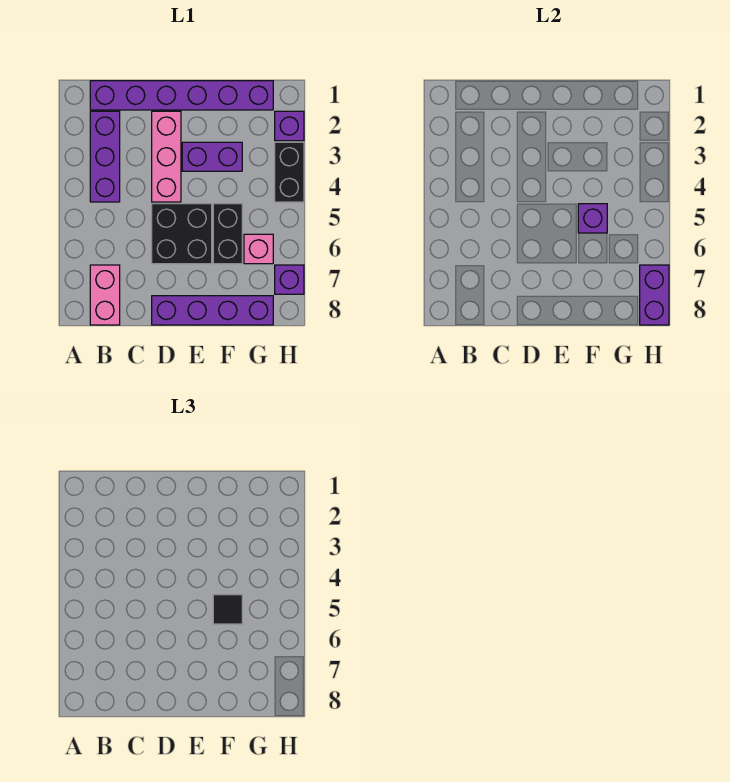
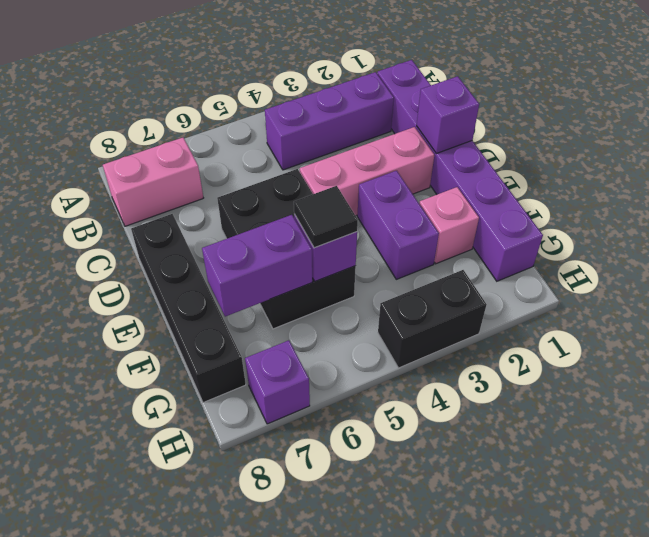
purple 1x4 brick [152,296,273,325] -> black 1x4 brick [131,214,246,403]
pink 1x1 brick [244,234,273,264] -> pink 1x1 brick moved to [419,187,479,264]
purple 1x1 brick [275,111,304,141] -> purple 1x1 brick moved to [417,76,479,153]
purple 1x2 brick [640,265,669,325] -> purple 1x2 brick moved to [202,215,312,317]

